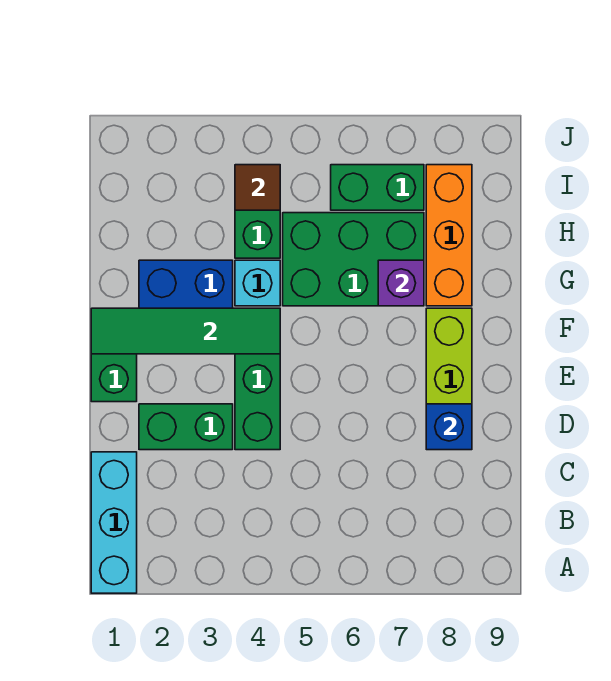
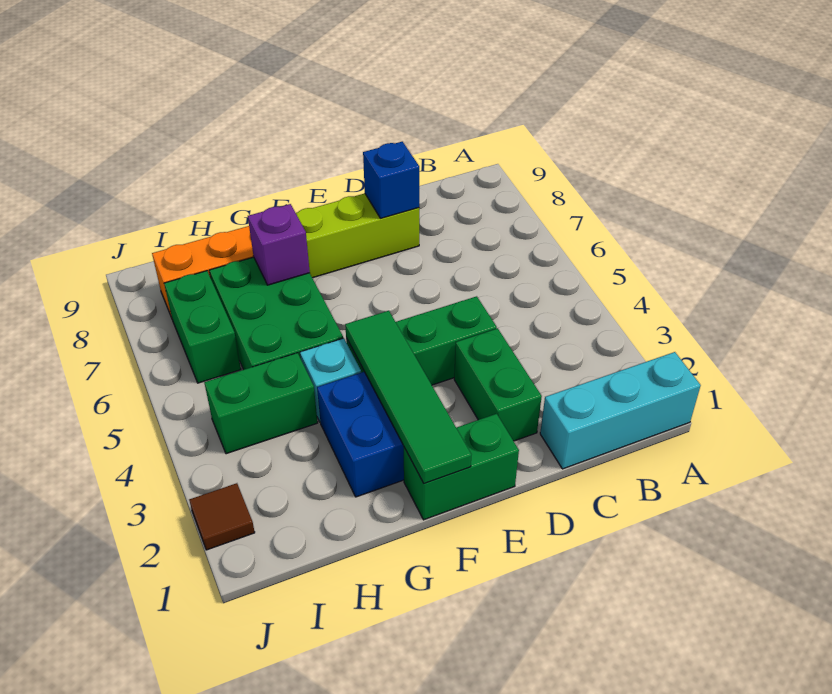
brown 1x1 tile [235,165,280,210] -> brown 1x1 tile moved to [189,483,255,550]

